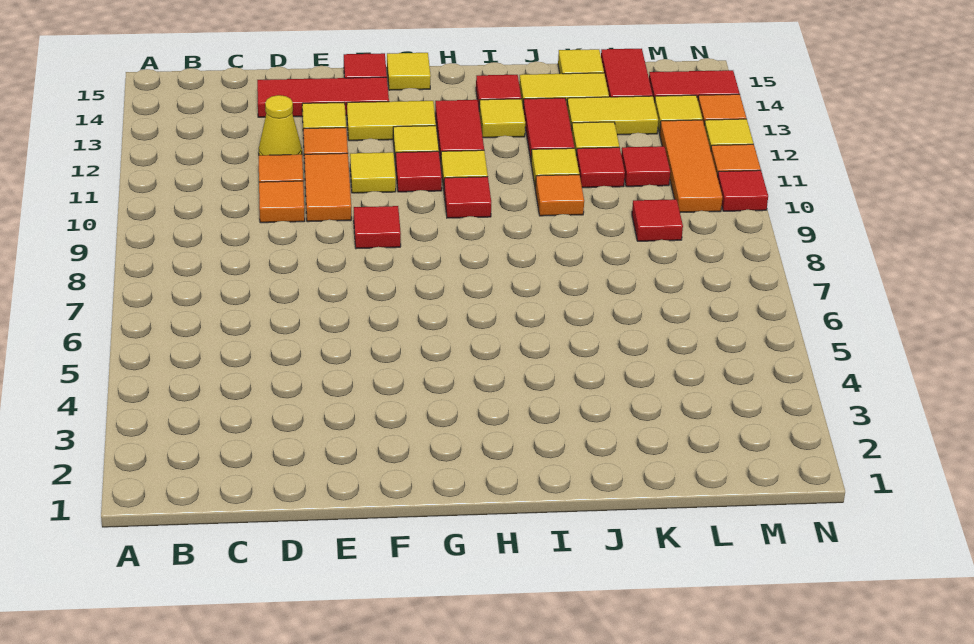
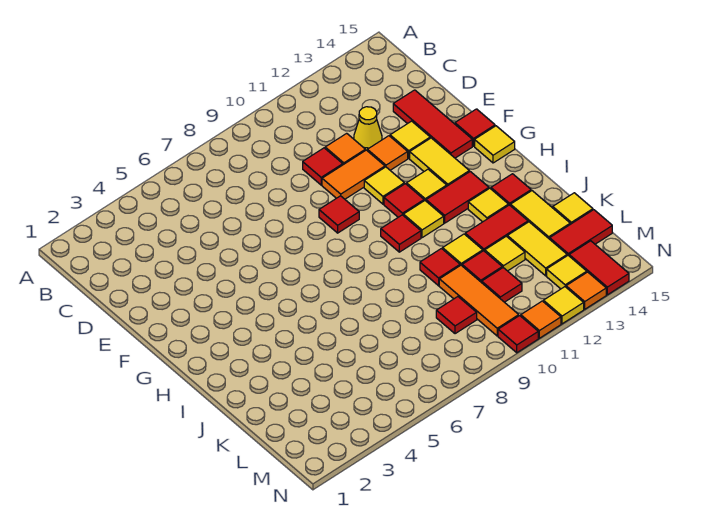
orange 1x1 tile [259,181,305,223] -> red 1x1 tile [303,148,343,185]
orange 1x1 tile [535,175,584,216] -> red 1x1 tile [420,249,460,286]
orange 1x3 tile [660,120,722,213] -> orange 1x3 tile turned to [439,265,519,336]

